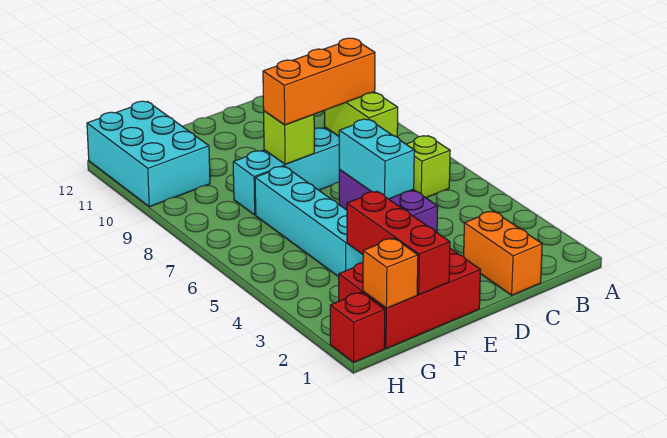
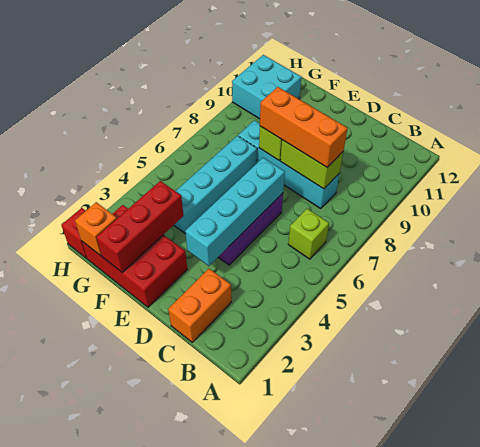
lime 1x2 brick [324,92,398,137] -> lime 1x2 brick turned to [280,140,343,189]
cyan 1x2 brick [339,119,414,199] -> cyan 1x4 brick [185,158,285,266]
cyan 2x3 brick [87,101,210,207] -> cyan 2x2 brick [232,55,302,119]

